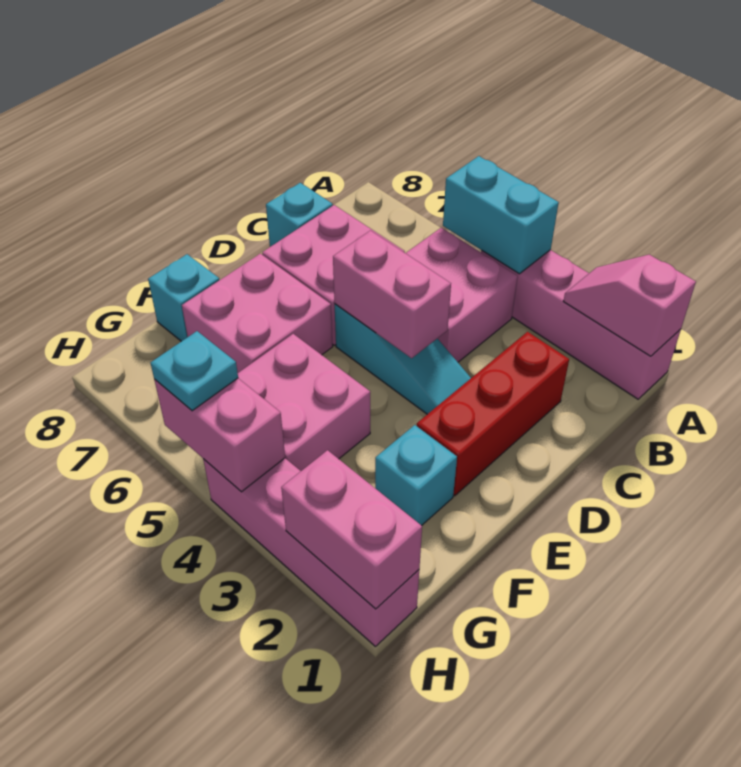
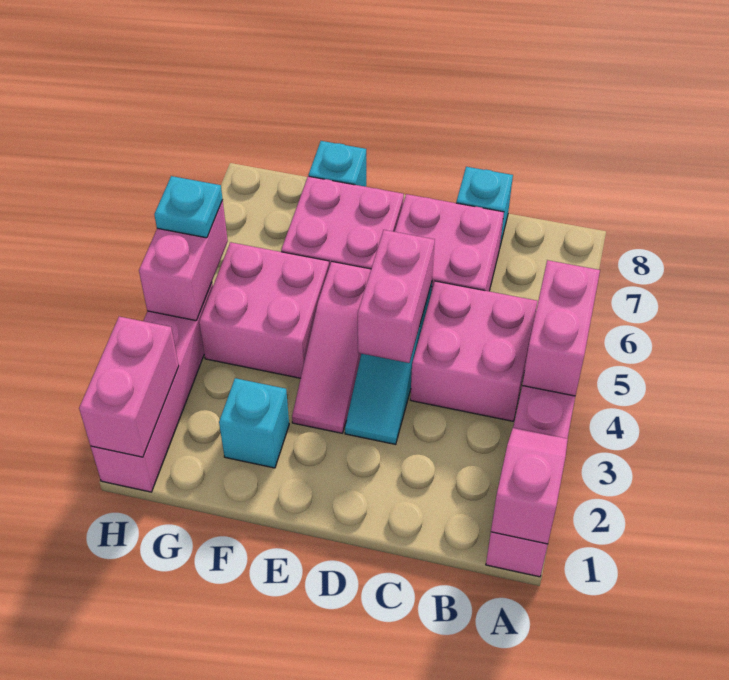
cyan 1x2 brick [443,156,559,274] -> pink 1x2 brick [522,260,600,396]
red 1x3 brick [417,332,569,496] -> none
none -> pink 1x3 slope [292,262,371,433]

